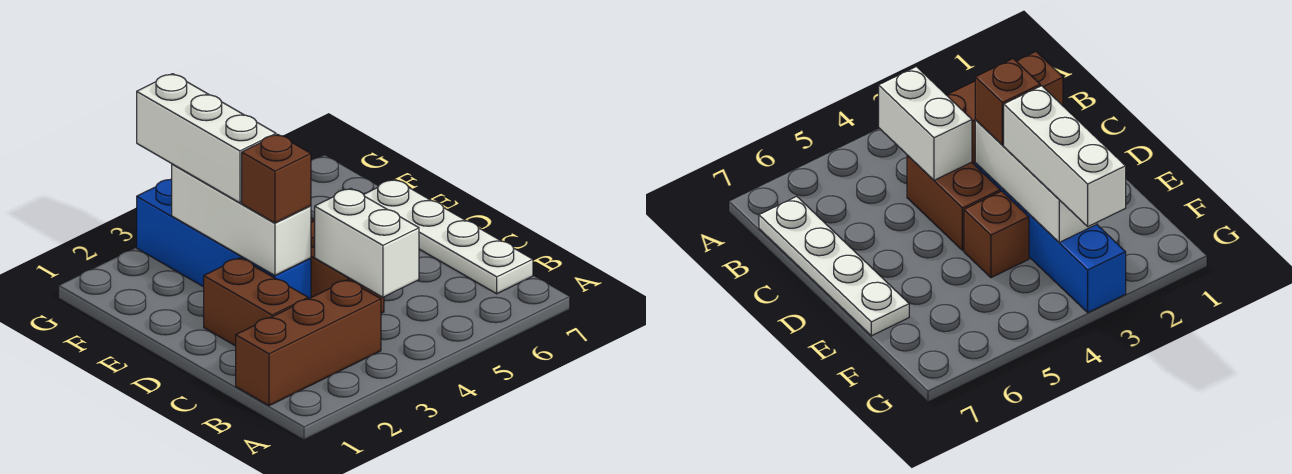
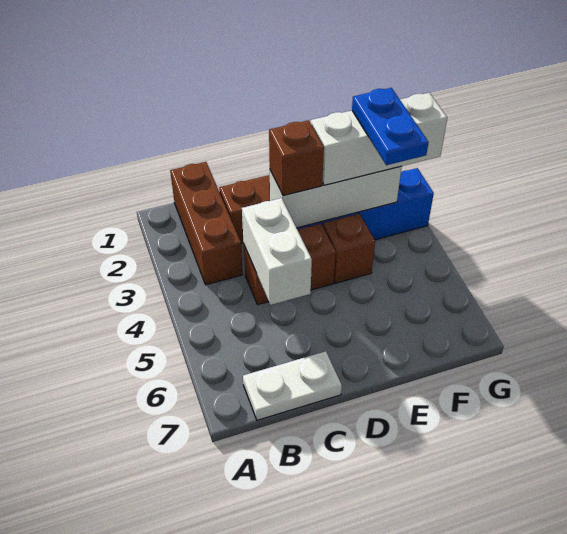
white 1x2 brick [315,188,419,297] -> white 1x2 brick turned to [242,198,312,305]
white 1x4 plate [364,179,533,294] -> white 1x2 plate [243,351,342,420]
none -> blue 1x2 plate [352,88,429,165]

